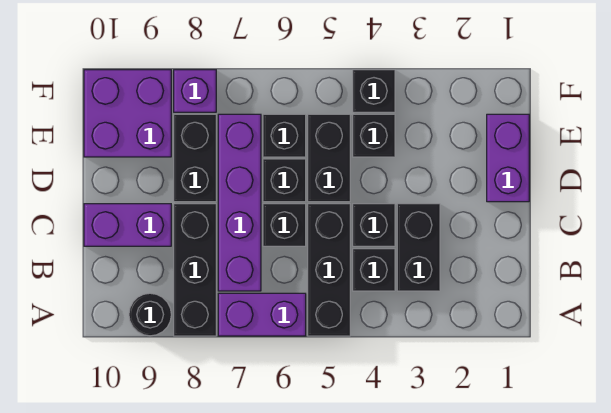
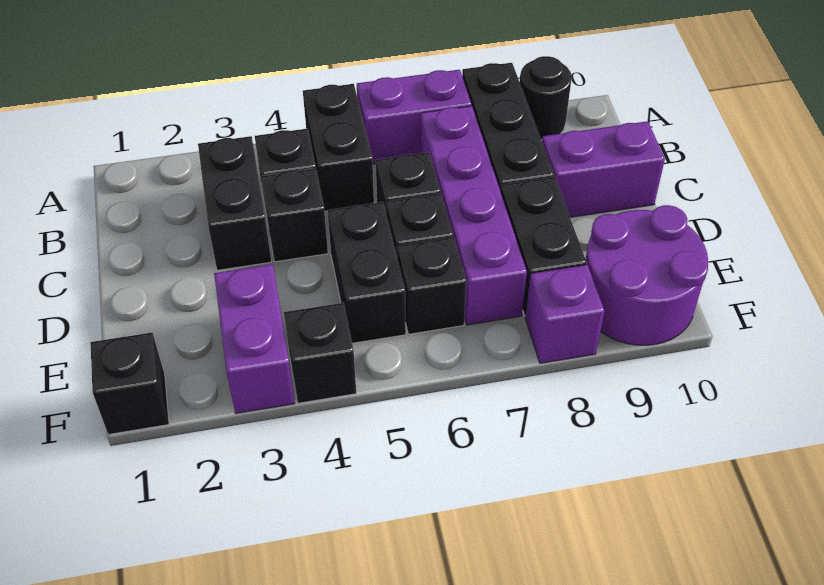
black 1x3 brick [308,204,350,336] -> black 1x2 brick [303,84,374,211]
purple 1x2 brick [487,114,529,202] -> purple 1x2 brick moved to [214,264,295,414]
black 1x1 brick [353,114,395,157] -> black 1x1 brick moved to [90,333,169,435]
purple 2x2 brick [84,70,171,157] -> purple 2x2 round brick [586,205,708,345]

